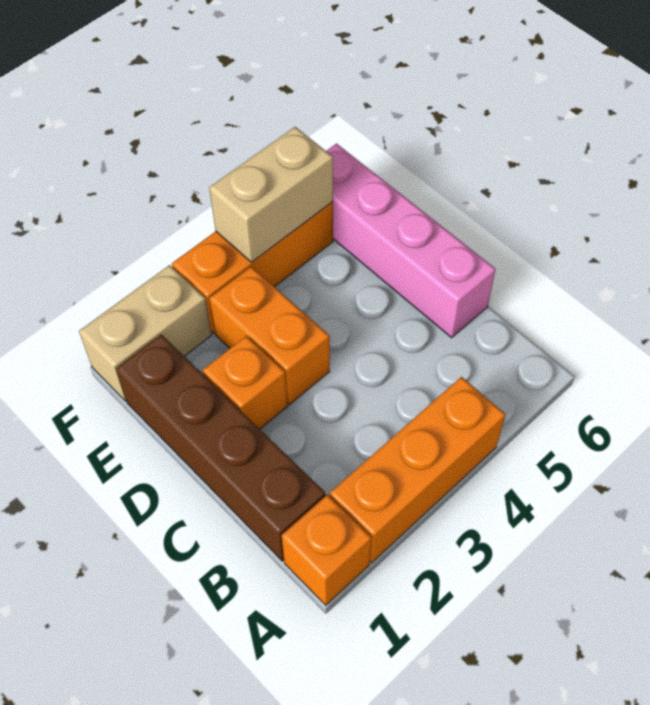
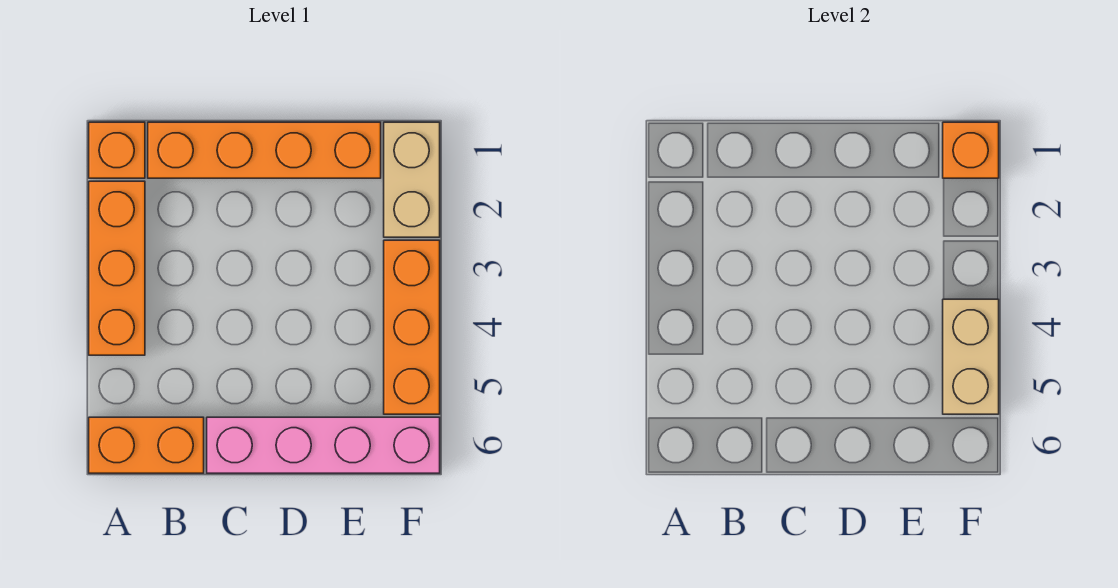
brown 1x4 brick [116,334,325,561] -> orange 1x4 brick [148,122,381,178]
orange 1x1 brick [203,336,287,429] -> orange 1x1 brick moved to [943,122,999,178]
orange 1x2 brick [209,266,330,404] -> orange 1x2 brick moved to [89,417,204,473]

